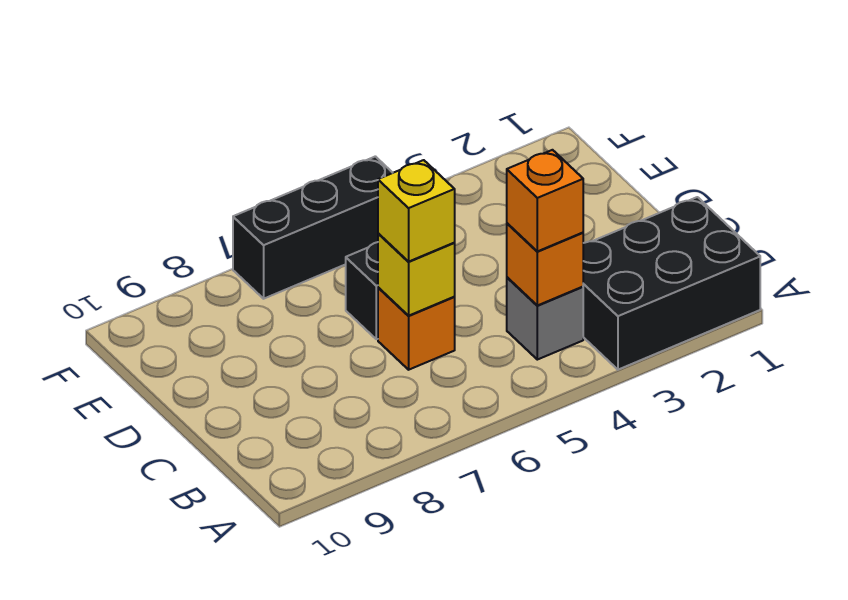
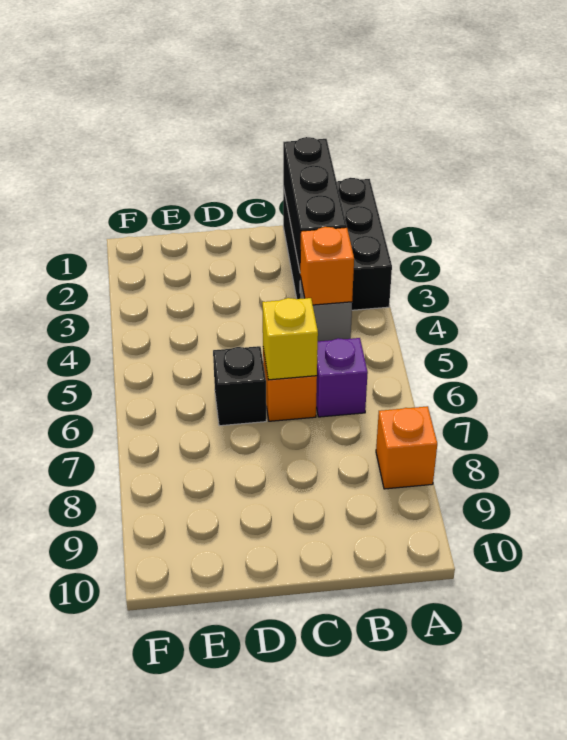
orange 1x1 brick [507,150,583,251] -> orange 1x1 brick moved to [376,406,437,489]
none -> purple 1x1 brick [316,338,368,417]
yellow 1x1 brick [378,160,455,261] -> none
black 1x3 brick [233,156,392,299] -> black 1x3 brick moved to [283,137,347,271]

